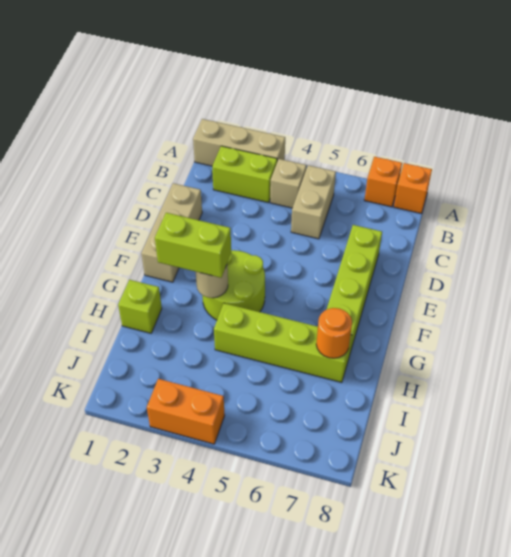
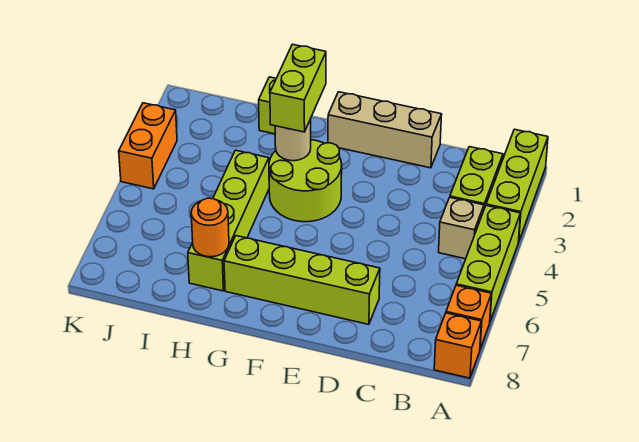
tan 1x3 brick [193,119,285,166] -> lime 1x3 brick [486,129,548,242]
none -> lime 1x3 brick [456,205,520,321]
tan 1x2 brick [291,165,336,239] -> none

